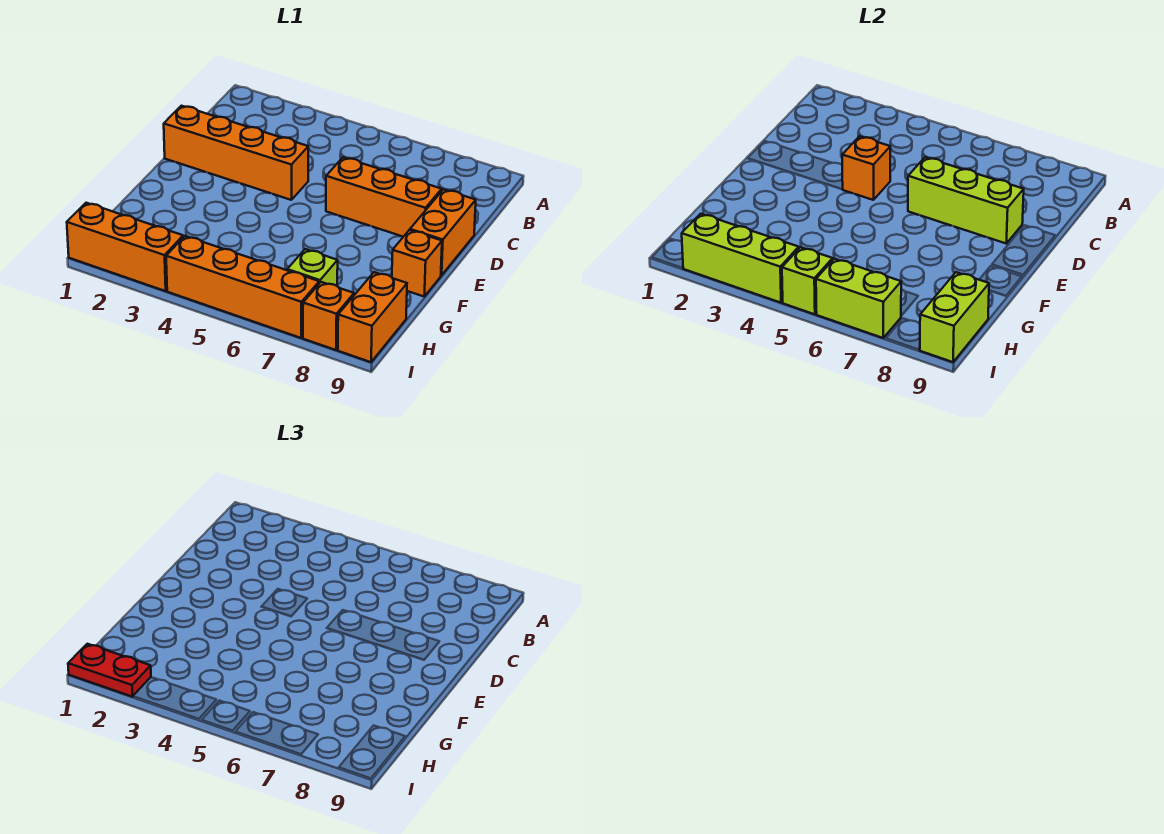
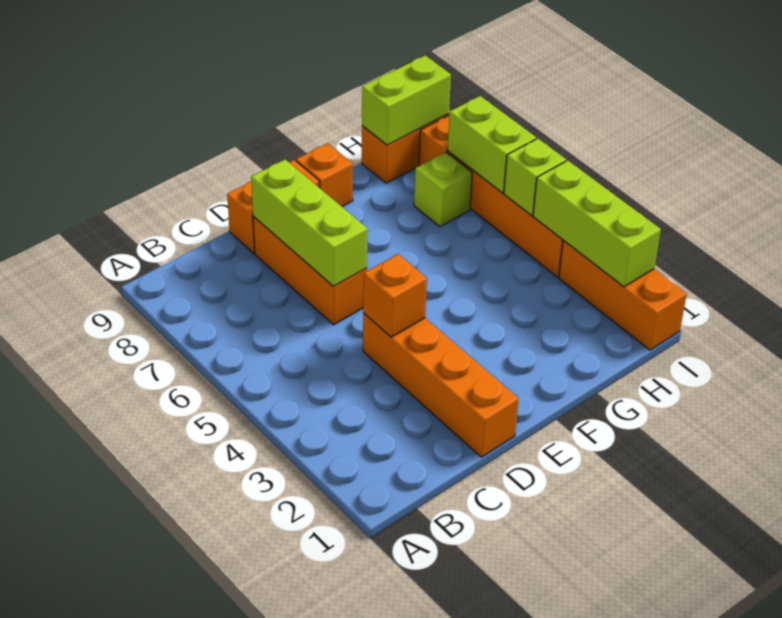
red 1x2 plate [68,644,151,697] -> none

